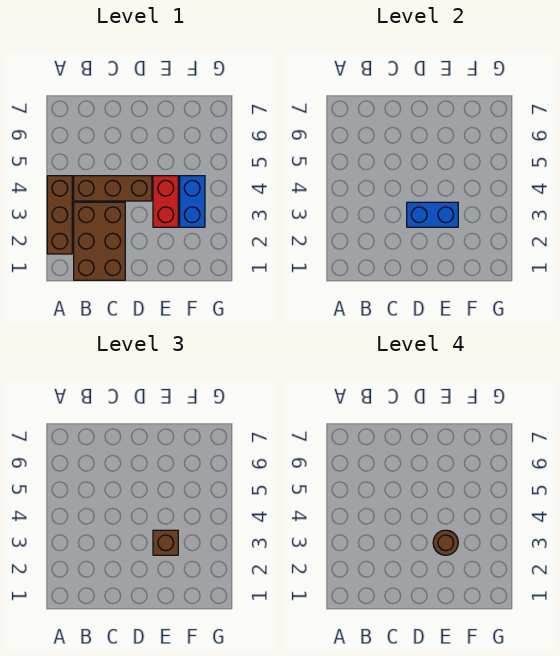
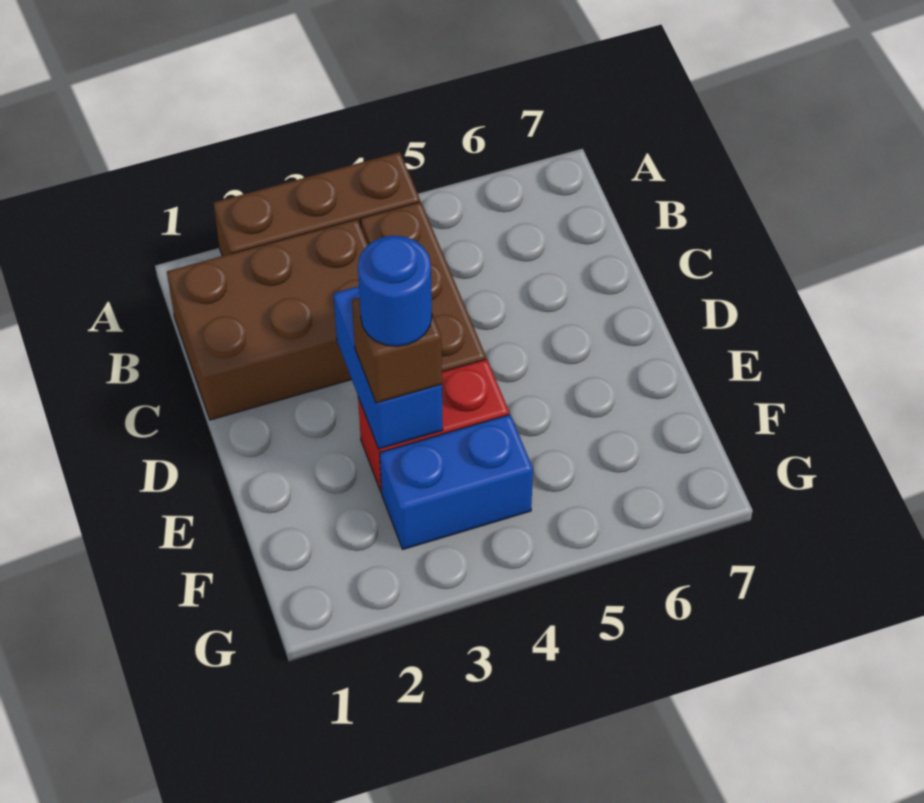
brown 1x1 round brick [433,530,458,555] -> blue 1x1 round brick [358,236,432,346]

